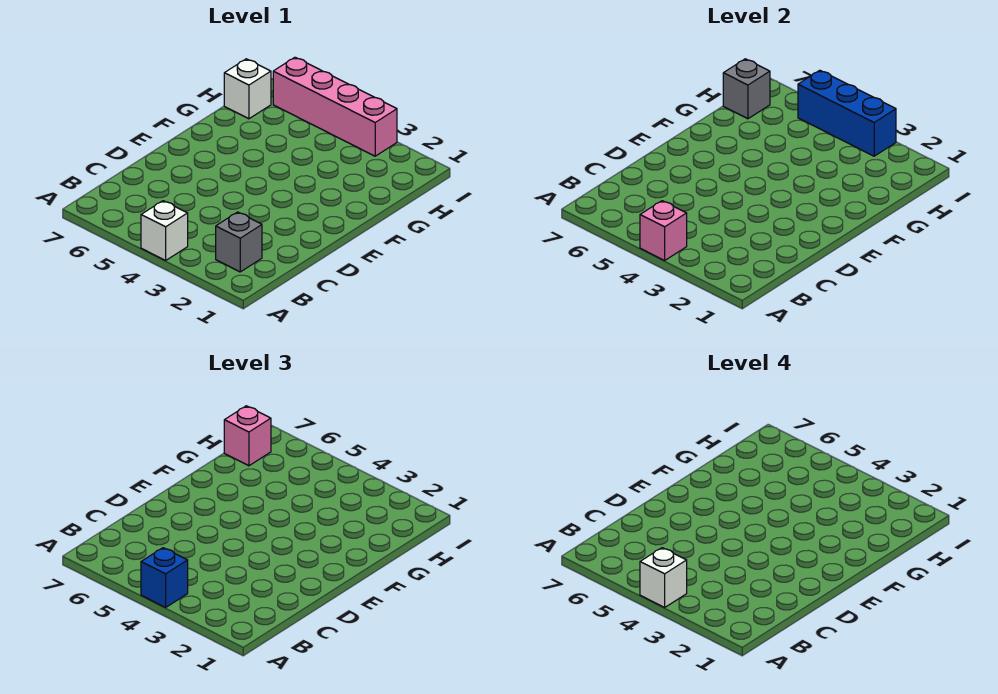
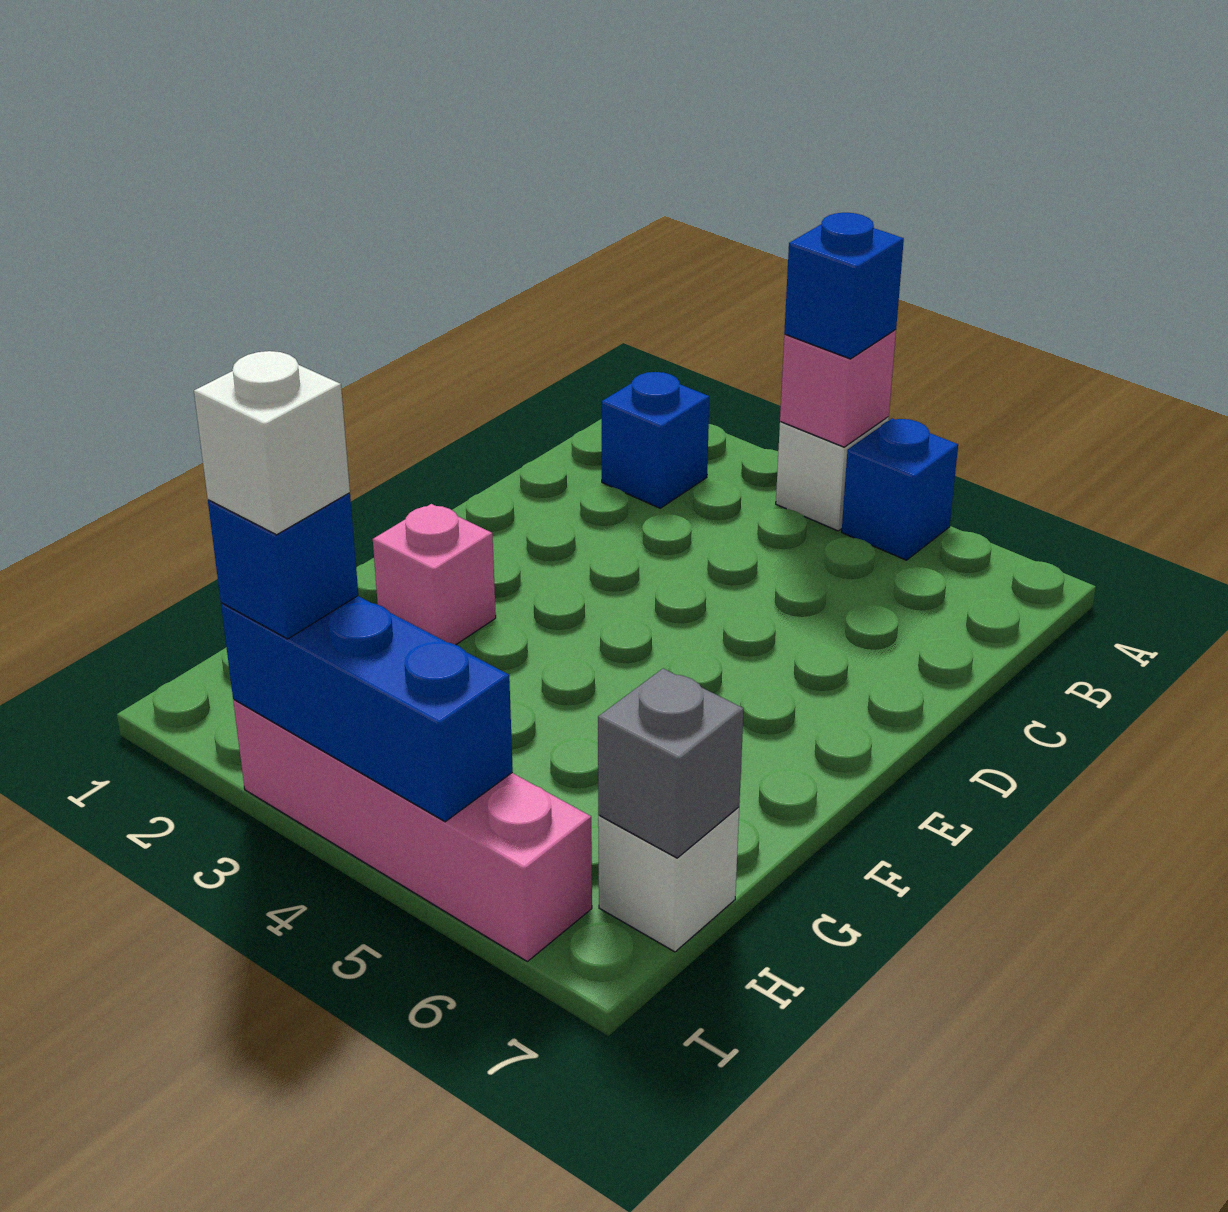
white 1x1 brick [640,548,687,607] -> white 1x1 brick moved to [194,351,350,535]
none -> blue 1x1 brick [842,419,958,560]
grey 1x1 brick [216,212,262,272] -> blue 1x1 brick [602,372,709,508]
pink 1x1 brick [224,406,271,466] -> pink 1x1 brick moved to [373,504,496,645]
none -> blue 1x1 brick [208,493,358,639]

